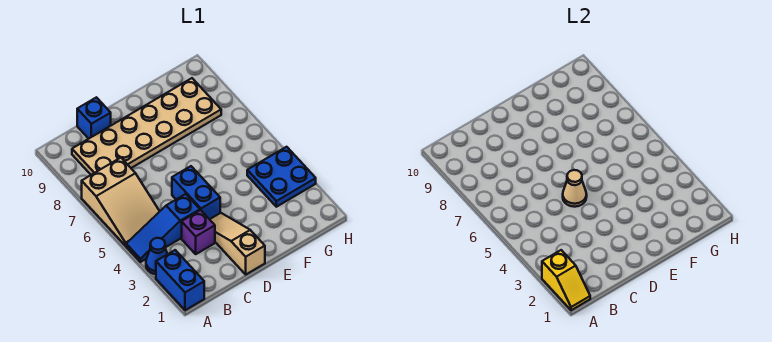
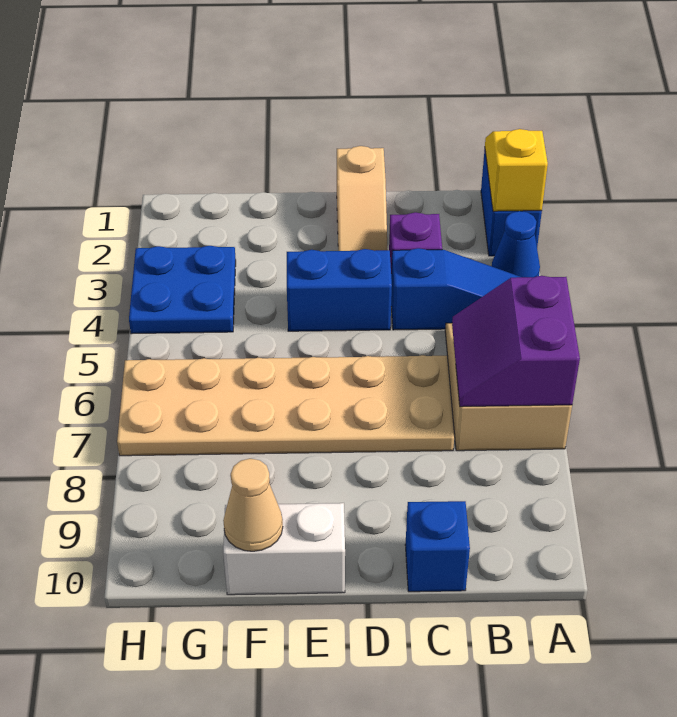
none -> purple 2x2 slope [452,276,580,407]
tan 2x6 plate [72,78,221,175] -> tan 2x6 plate moved to [117,355,454,456]
blue 1x2 brick [172,166,220,219] -> blue 1x2 brick turned to [287,249,392,331]
tan 1x1 cone [563,170,587,207] -> tan 1x1 cone moved to [223,459,283,551]
none -> white 1x2 brick [223,503,345,595]

